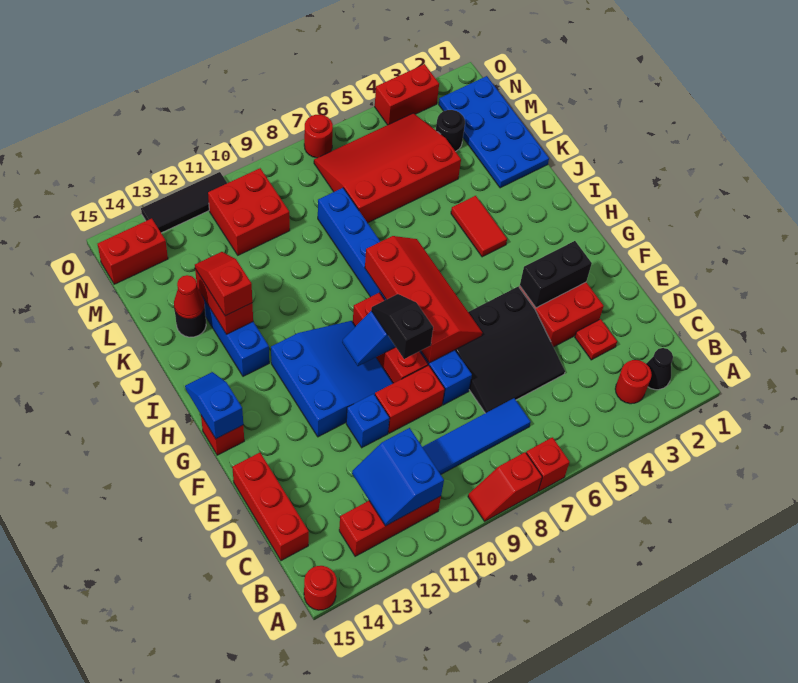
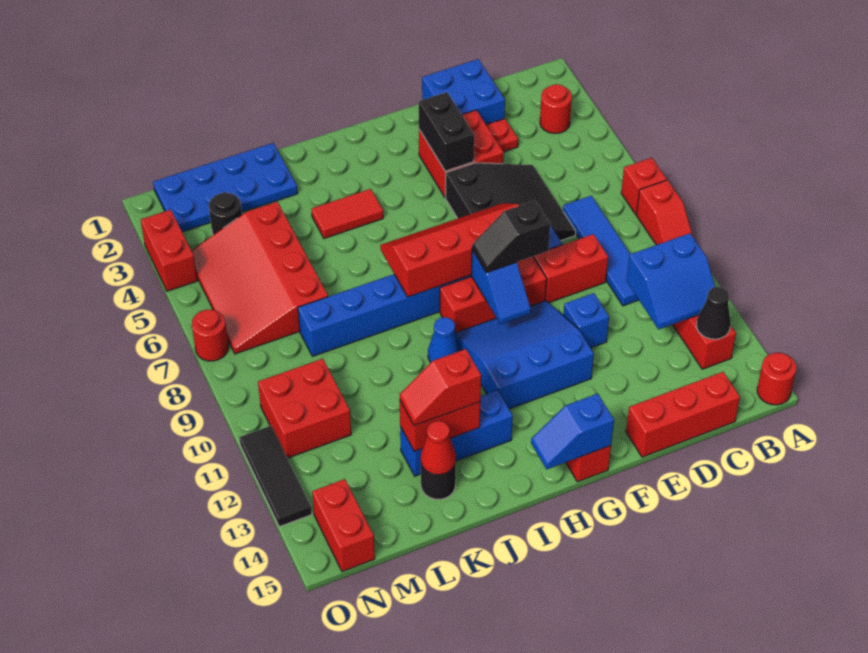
black 1x1 cone [646,348,673,390] -> black 1x1 cone moved to [697,287,731,339]
none -> blue 2x2 brick [422,59,505,124]
red 1x2 brick [375,365,445,433] -> red 1x2 brick turned to [534,234,608,303]
none -> blue 1x1 cone [428,317,461,362]

